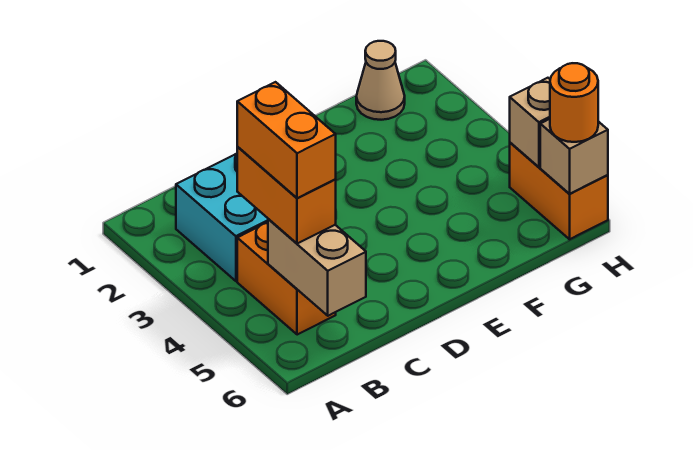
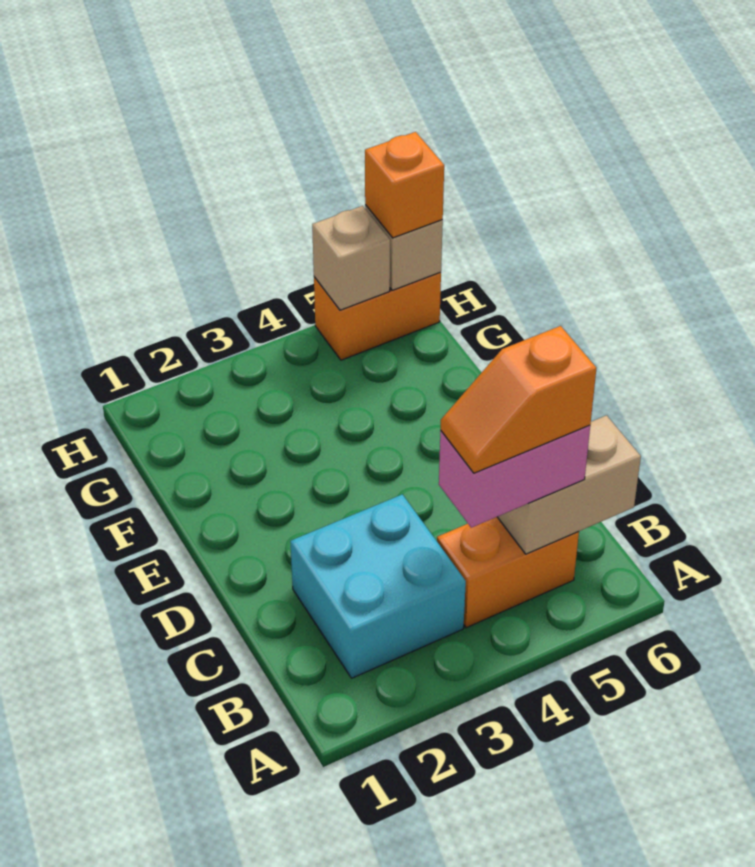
orange 1x2 brick [237,147,336,244] -> pink 1x2 brick [439,425,590,528]
orange 1x2 brick [237,82,336,198] -> orange 1x2 slope [441,326,596,473]
tan 1x1 cone [356,41,405,120] -> none
orange 1x1 round brick [550,63,598,142] -> orange 1x1 brick [365,132,444,238]

